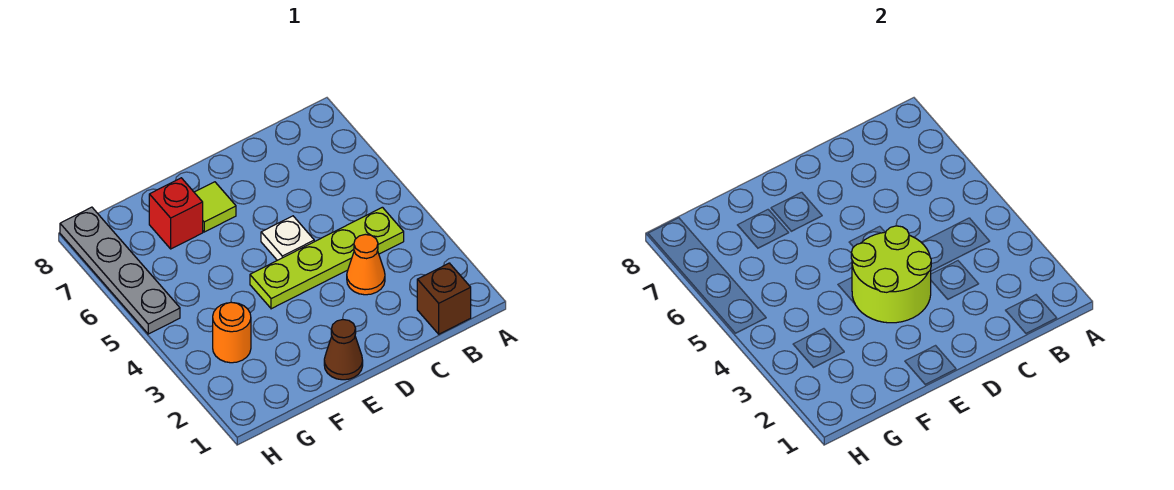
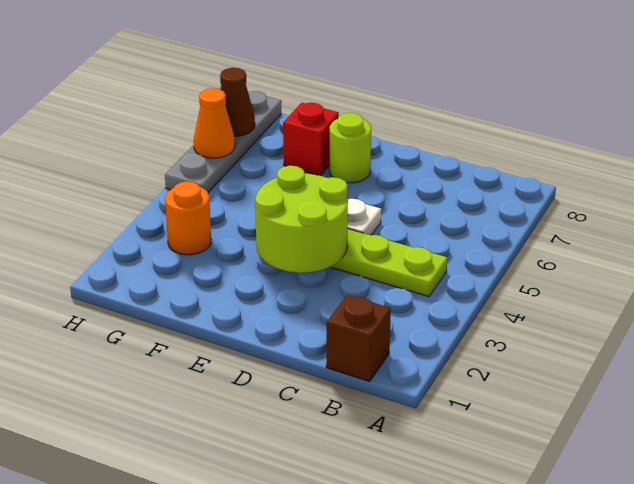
orange 1x1 cone [347,234,385,295] -> orange 1x1 cone moved to [194,88,235,158]
brown 1x1 cone [324,320,363,380] -> brown 1x1 cone moved to [220,68,255,136]
lime 1x1 tile [194,182,236,232] -> lime 1x1 round brick [330,113,371,183]

